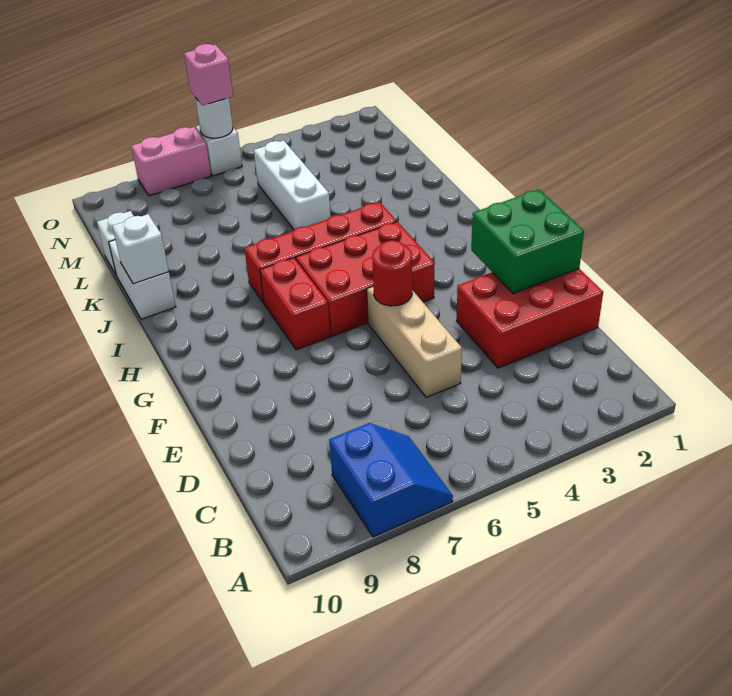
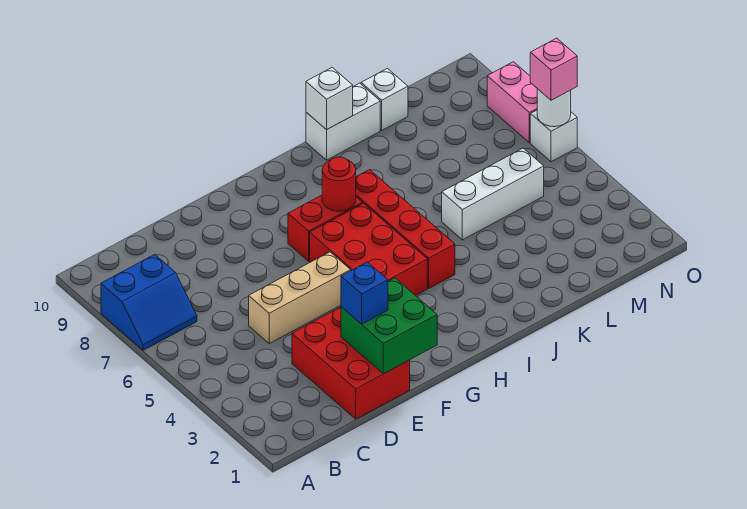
none -> blue 1x1 brick [341,262,388,324]
red 1x1 round brick [372,240,412,306] -> red 1x1 round brick moved to [322,157,356,211]

